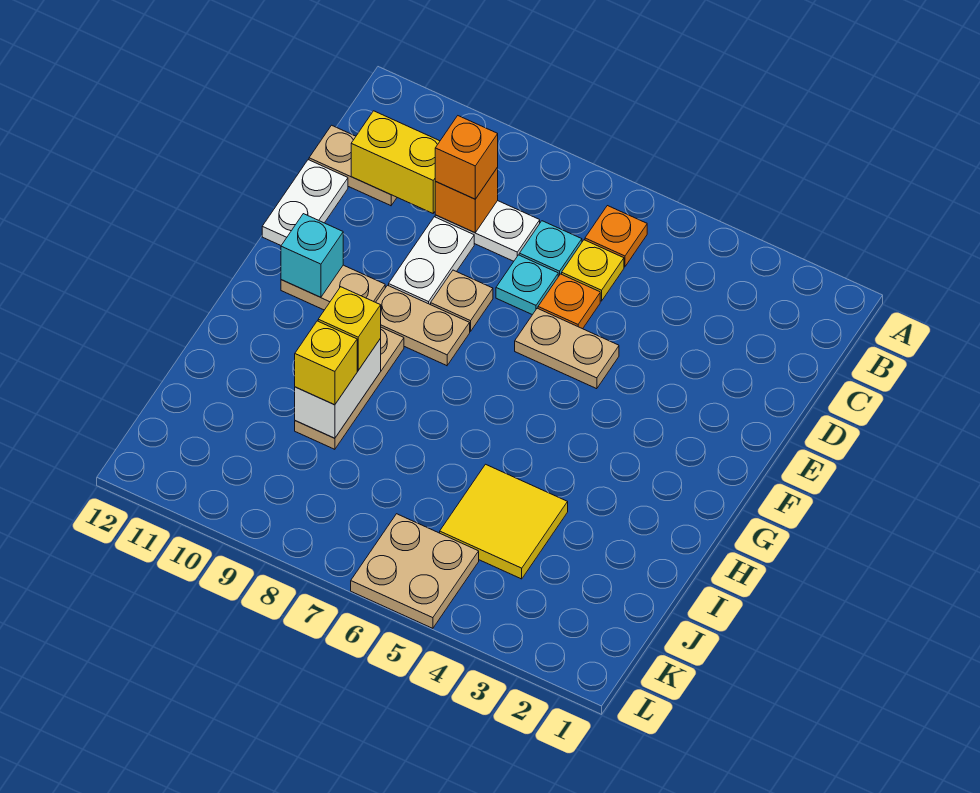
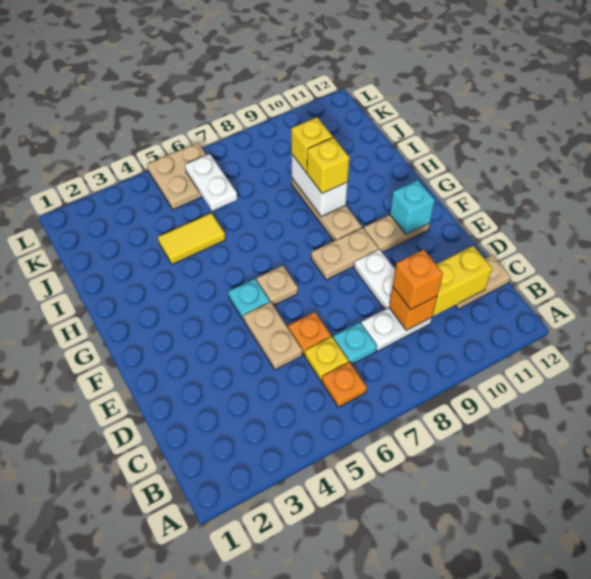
cyan 1x1 plate [496,255,558,315] -> cyan 1x1 plate moved to [228,279,270,320]
white 1x2 plate [262,160,348,245] -> white 1x2 plate moved to [185,154,238,211]
tan 1x2 plate [515,308,619,389] -> tan 1x2 plate turned to [243,302,302,370]
tan 1x1 plate [431,270,493,331] -> tan 1x1 plate moved to [256,266,298,306]
yellow 2x2 tile [440,464,568,579] -> yellow 1x2 tile [158,213,226,264]

